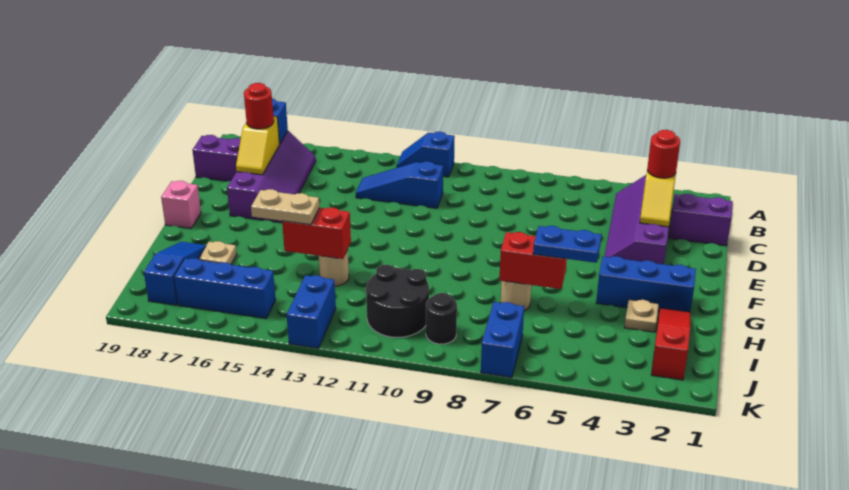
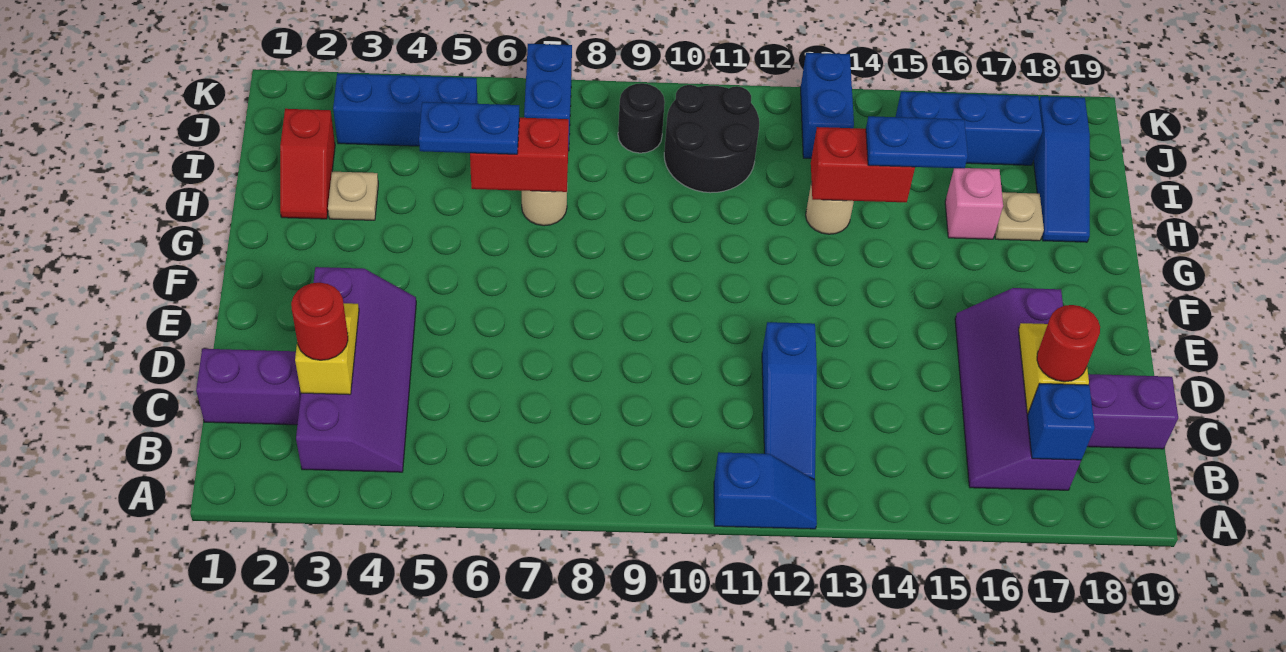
blue 1x3 slope [356,162,443,208] -> blue 1x3 slope turned to [762,322,817,480]
pink 1x1 brick [161,181,201,228] -> pink 1x1 brick moved to [945,168,1003,239]
blue 1x3 brick [596,256,696,312] -> blue 1x3 brick moved to [333,73,478,146]
red 1x3 slope [651,308,690,380] -> red 1x2 slope [280,109,335,219]
tan 1x2 plate [251,189,320,225] -> blue 1x2 plate [866,116,968,168]

